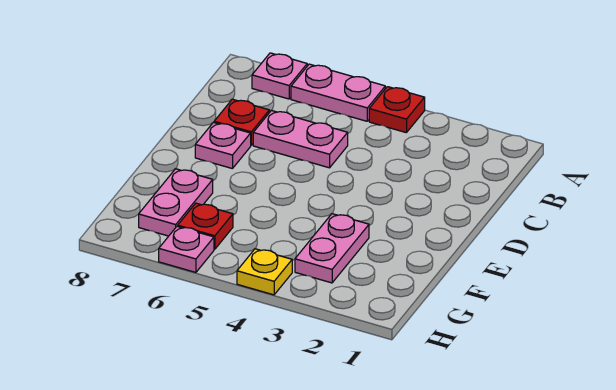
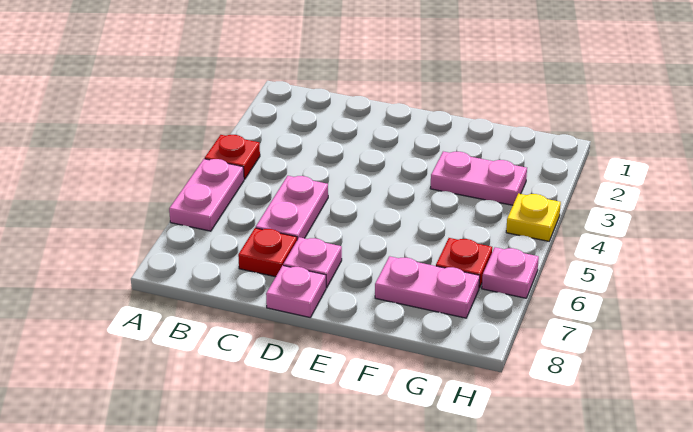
pink 1x1 plate [252,53,307,99] -> pink 1x1 plate moved to [266,266,326,317]

